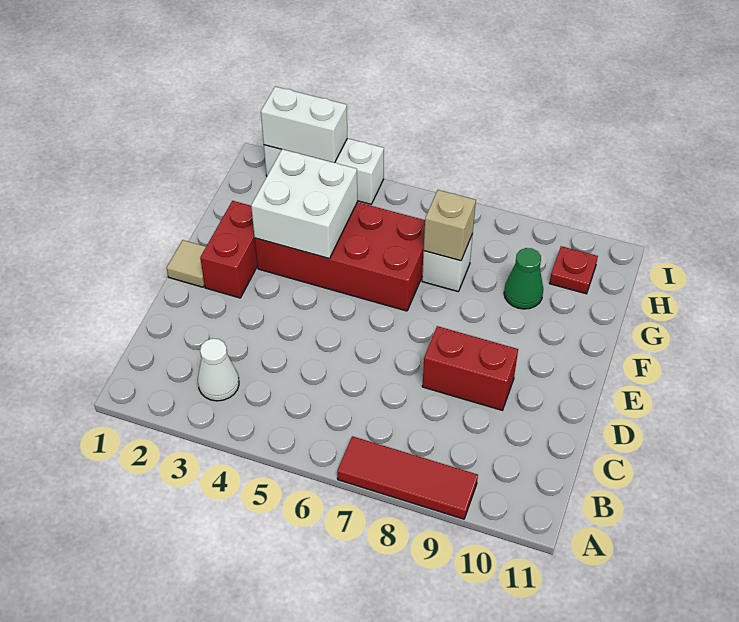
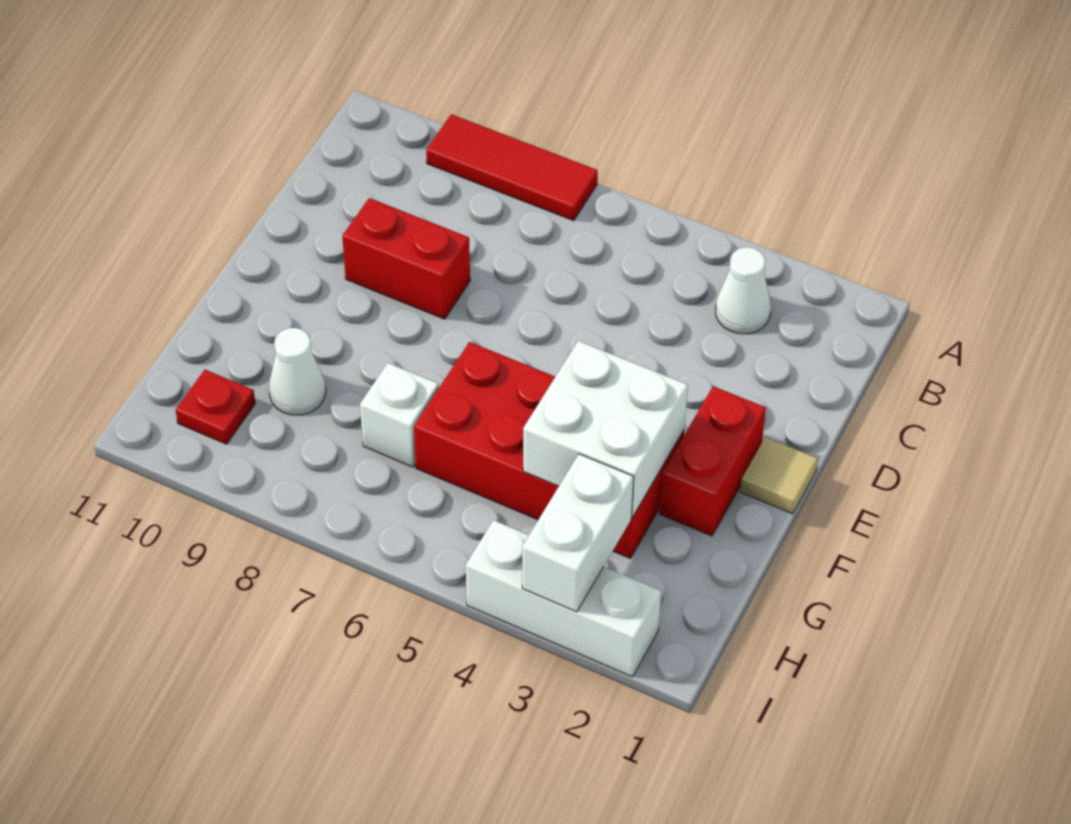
tan 1x1 brick [424,190,476,261] -> none
green 1x1 cone [504,248,543,309] -> white 1x1 cone [269,328,326,415]
white 1x2 brick [261,87,347,163] -> white 1x2 brick turned to [522,454,634,612]

